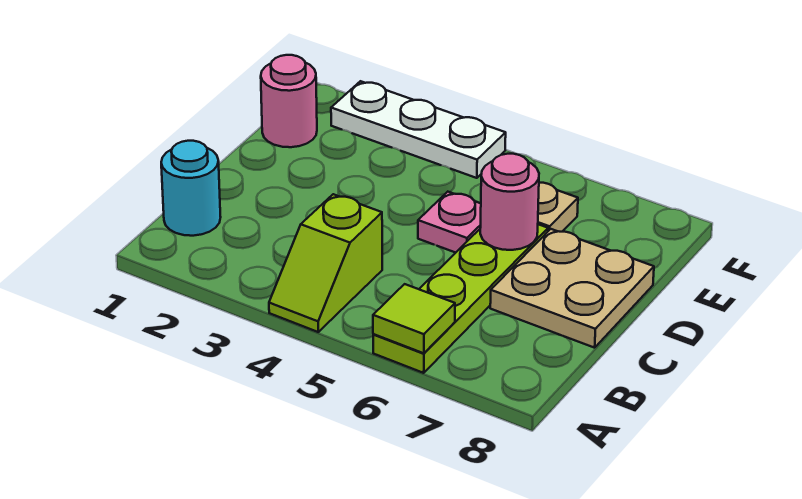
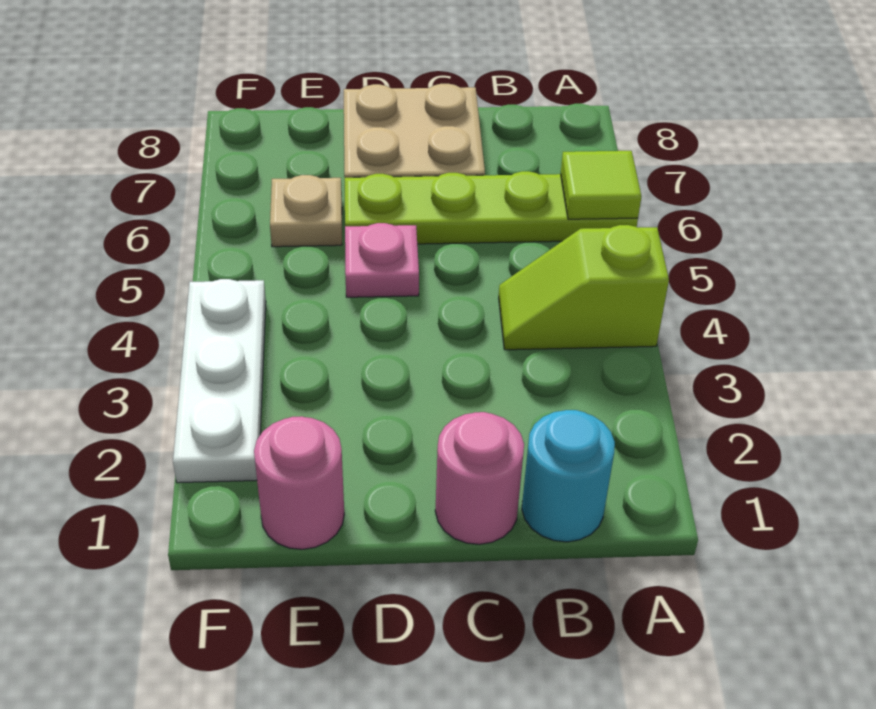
lime 1x2 slope [269,194,382,332] -> lime 1x2 slope turned to [499,225,669,350]
pink 1x1 round brick [480,154,539,250] -> pink 1x1 round brick moved to [435,412,524,544]

